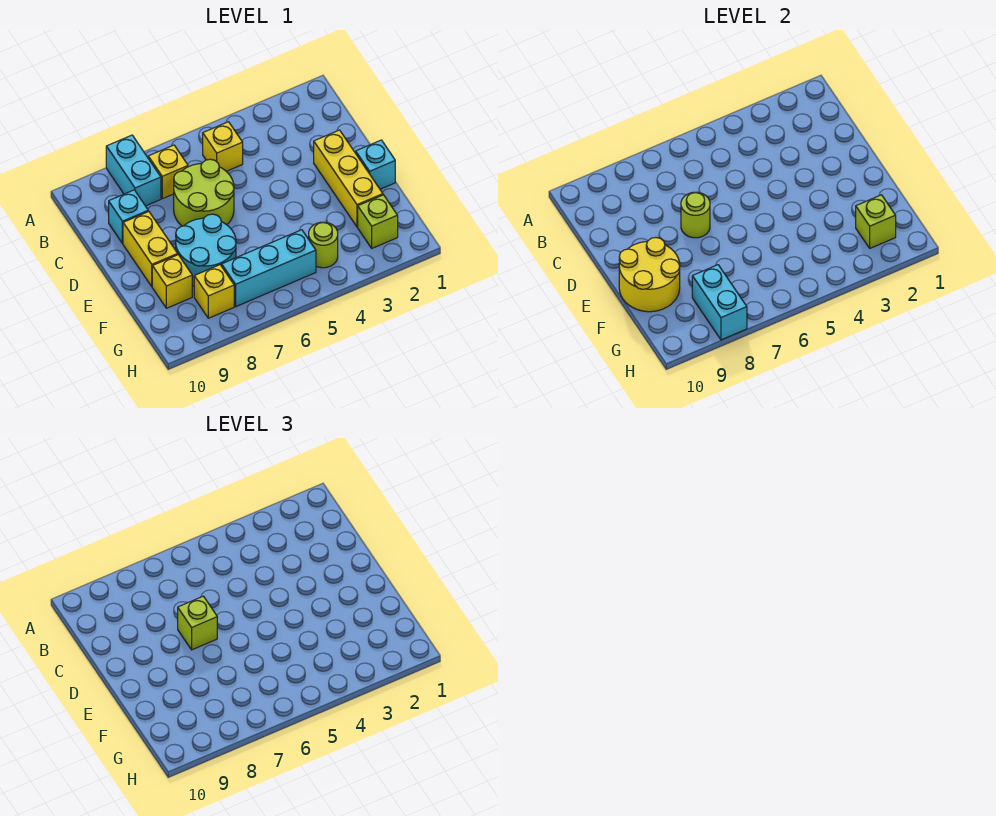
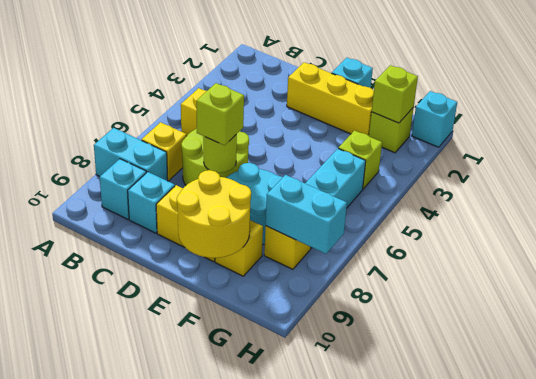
none -> cyan 1x1 brick [100,159,146,219]
lime 1x1 round brick [309,222,338,268] -> lime 1x1 brick [338,130,382,189]
none -> cyan 1x1 brick [412,91,457,147]

